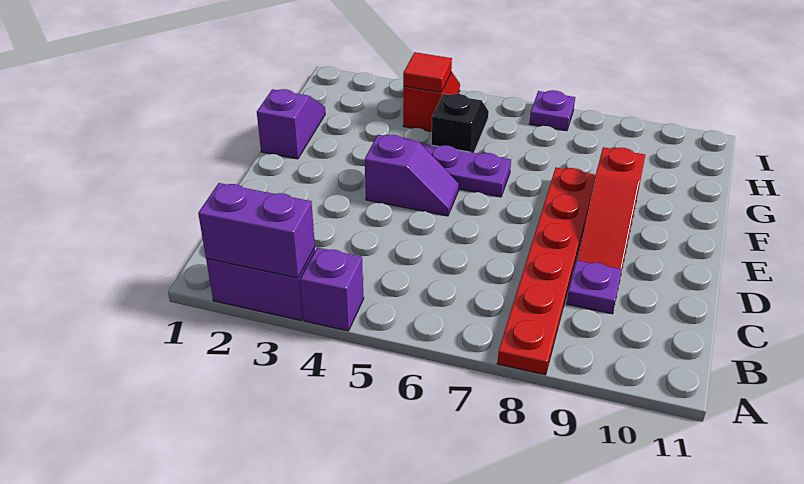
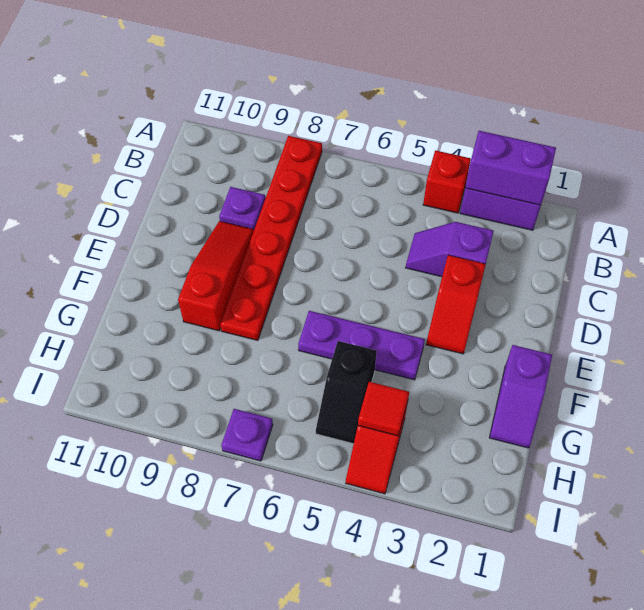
purple 1x1 brick [300,247,364,331] -> red 1x1 brick [423,150,471,213]
none -> red 1x2 slope [426,255,486,354]
purple 1x2 slope [365,135,459,216] -> purple 1x2 slope moved to [406,222,494,277]

